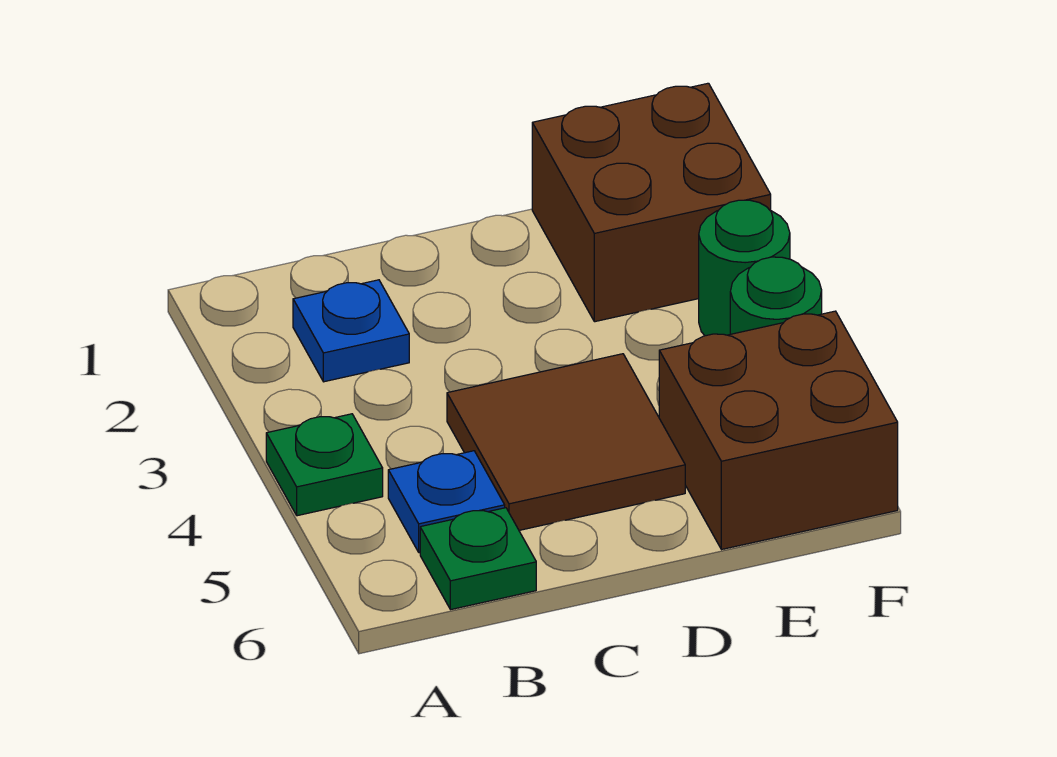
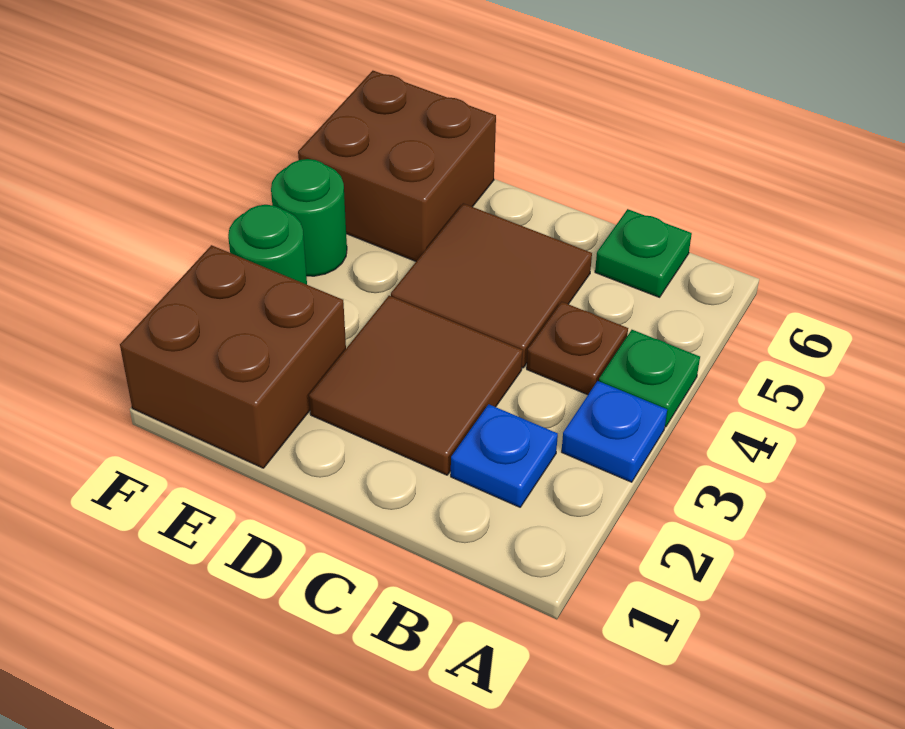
none -> brown 1x1 plate [527,302,628,395]
blue 1x1 plate [388,451,505,553] -> blue 1x1 plate moved to [562,381,667,482]
none -> brown 2x2 tile [309,296,523,475]

